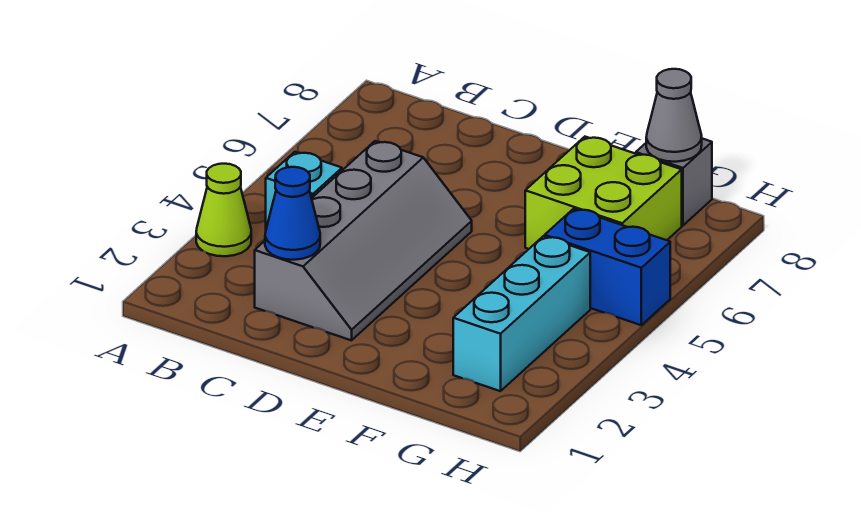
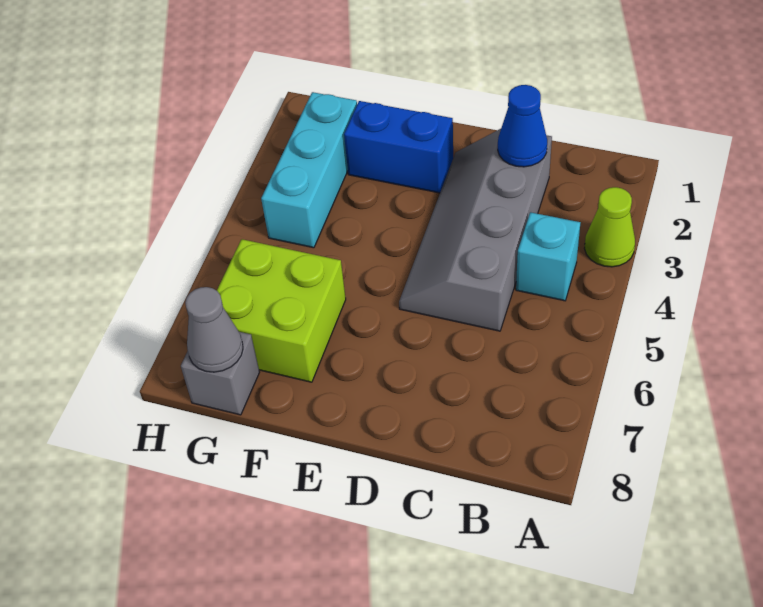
blue 1x2 brick [545,209,670,325] -> blue 1x2 brick moved to [344,101,453,193]

